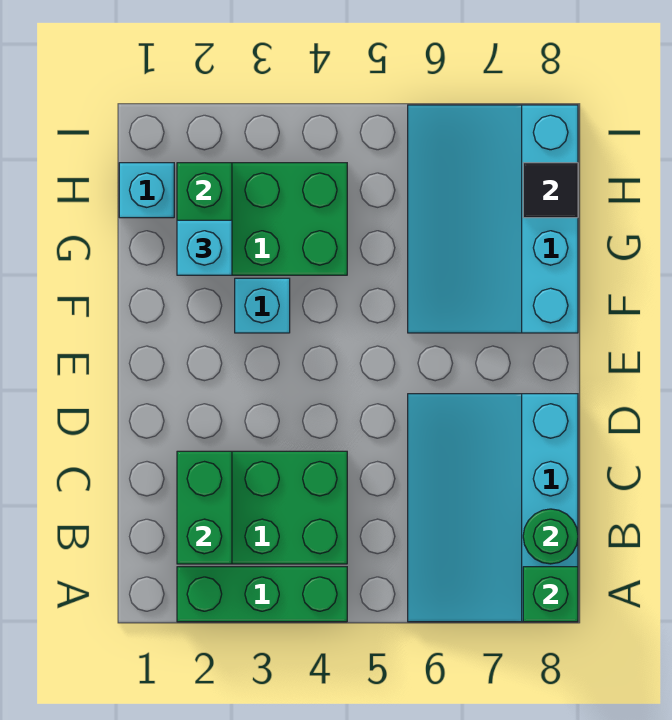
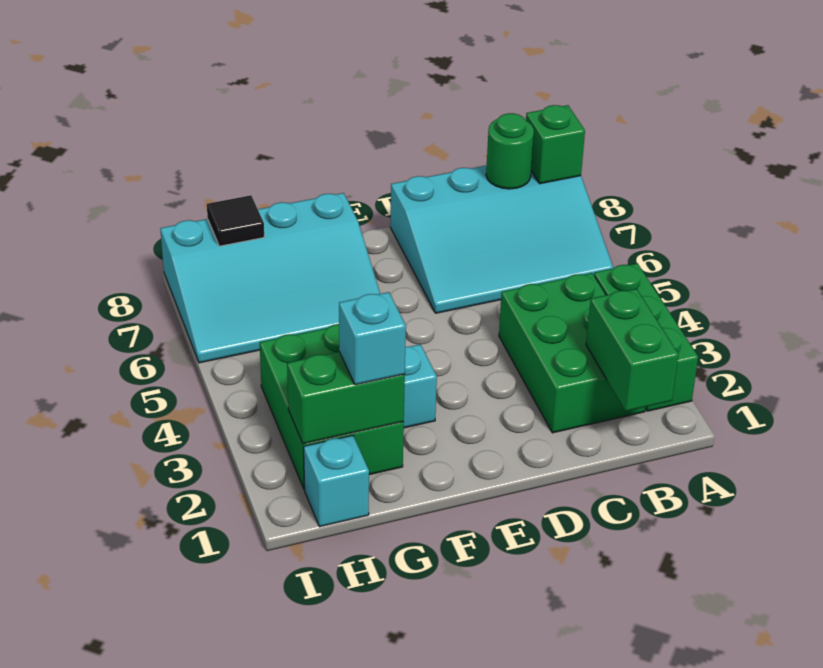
green 1x2 brick [177,451,232,564] -> green 1x2 brick turned to [586,289,679,411]

